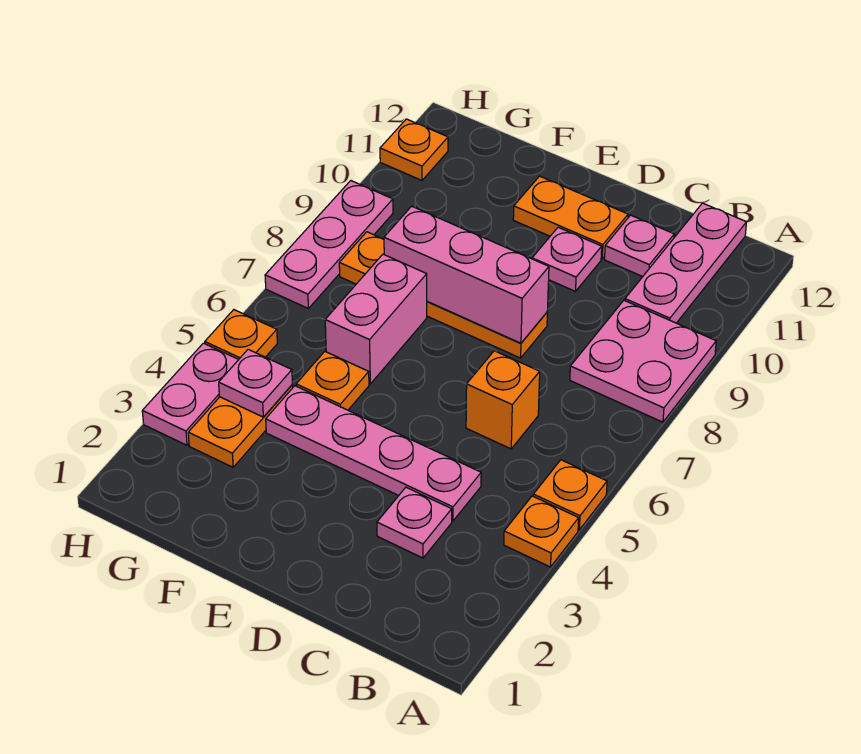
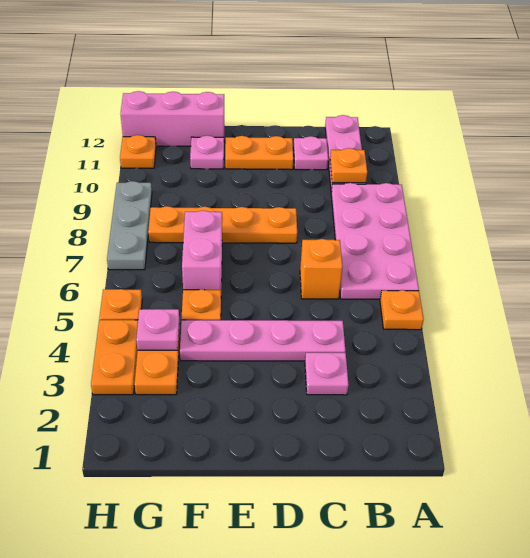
orange 1x1 plate [504,496,579,567] -> orange 1x1 plate moved to [330,148,367,183]
pink 2x2 plate [570,300,716,422] -> pink 2x4 plate [331,183,419,299]
pink 1x3 brick [384,206,549,343] -> pink 1x3 brick moved to [121,91,224,146]
pink 1x1 plate [532,227,602,291] -> pink 1x1 plate moved to [190,135,224,169]
pink 1x2 plate [142,343,239,445] -> orange 1x2 plate [91,320,138,395]
pink 1x3 plate [265,181,393,308] -> grey 1x3 plate [107,181,152,270]

